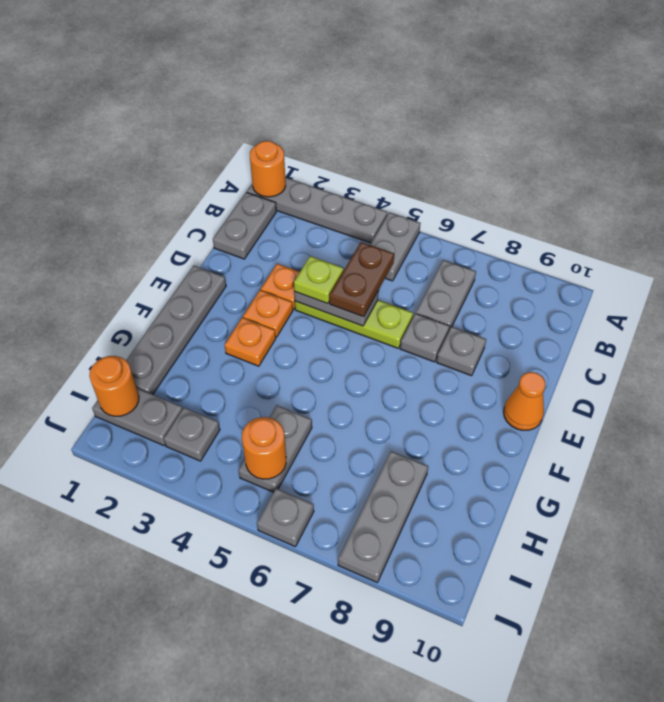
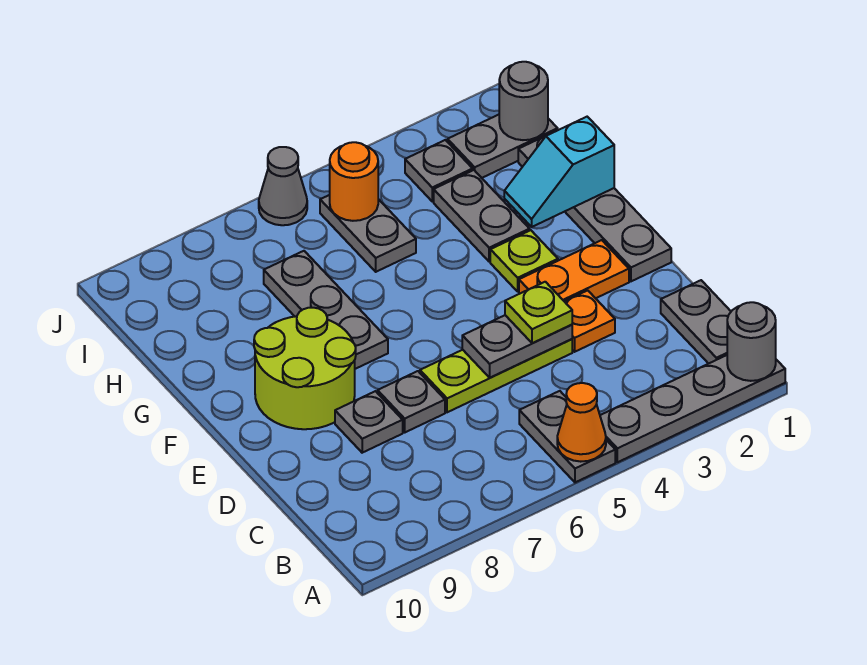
orange 1x1 round brick [250,141,286,197] -> grey 1x1 round brick [727,302,776,381]
grey 1x2 plate [416,260,476,330] -> grey 1x2 plate moved to [434,170,530,262]
brown 1x2 plate [329,242,394,317] -> none
orange 1x1 plate [243,290,293,337] -> orange 1x2 plate [519,240,629,301]
none -> lime 2x2 round brick [254,308,356,429]
orange 1x1 cone [504,372,545,430] -> orange 1x1 cone moved to [557,383,606,462]
orange 1x1 plate [225,318,276,366] -> lime 1x1 plate [490,230,558,291]
none -> cyan 1x2 slope [504,117,614,227]
grey 1x3 plate [338,451,428,582] -> grey 1x3 plate moved to [264,251,388,369]
orange 1x1 round brick [89,356,139,416] -> grey 1x1 round brick [499,62,548,140]
grey 1x1 plate [257,488,314,547] -> grey 1x1 cone [259,147,307,225]

